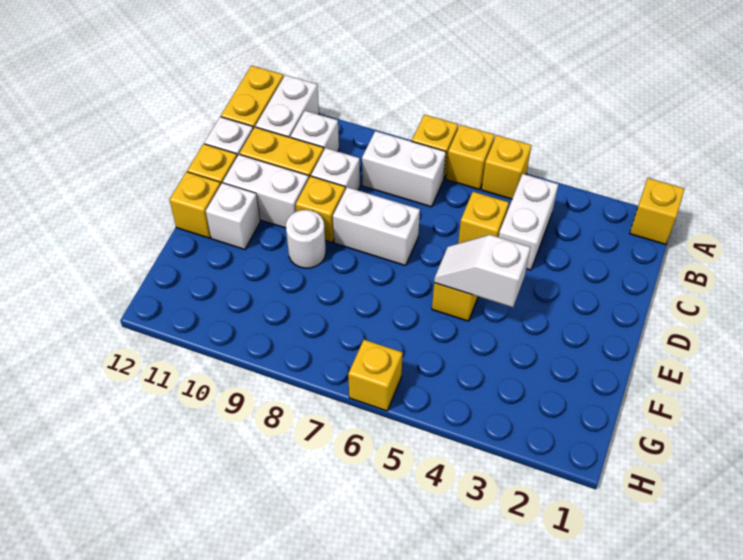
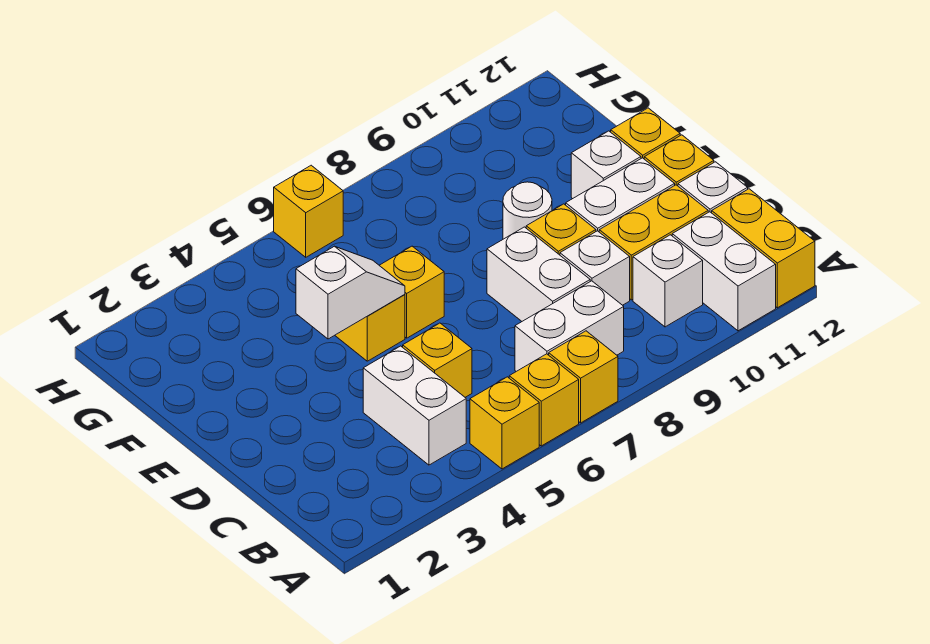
yellow 1x1 brick [630,178,684,244] -> yellow 1x1 brick moved to [379,246,444,338]
white 1x2 brick [333,187,420,266] -> white 1x2 brick turned to [487,227,590,321]

